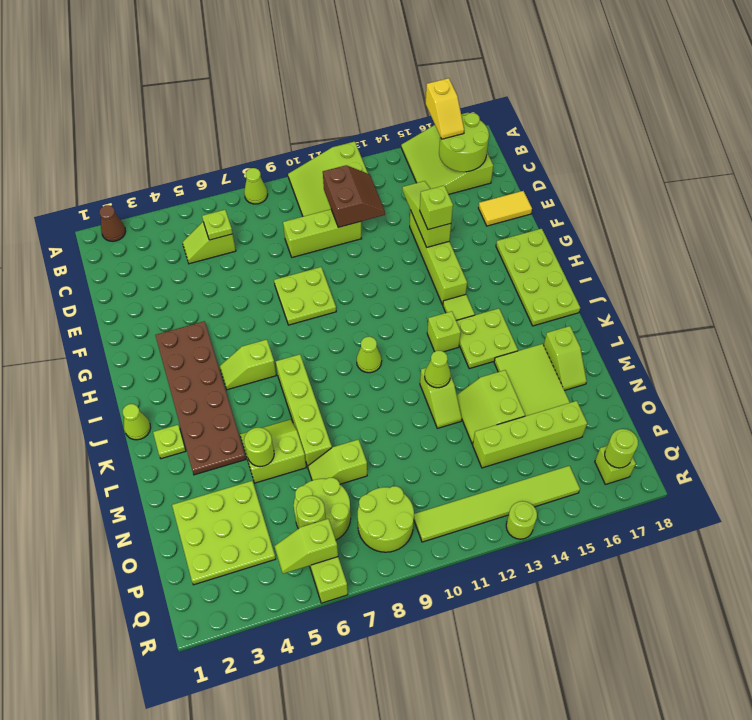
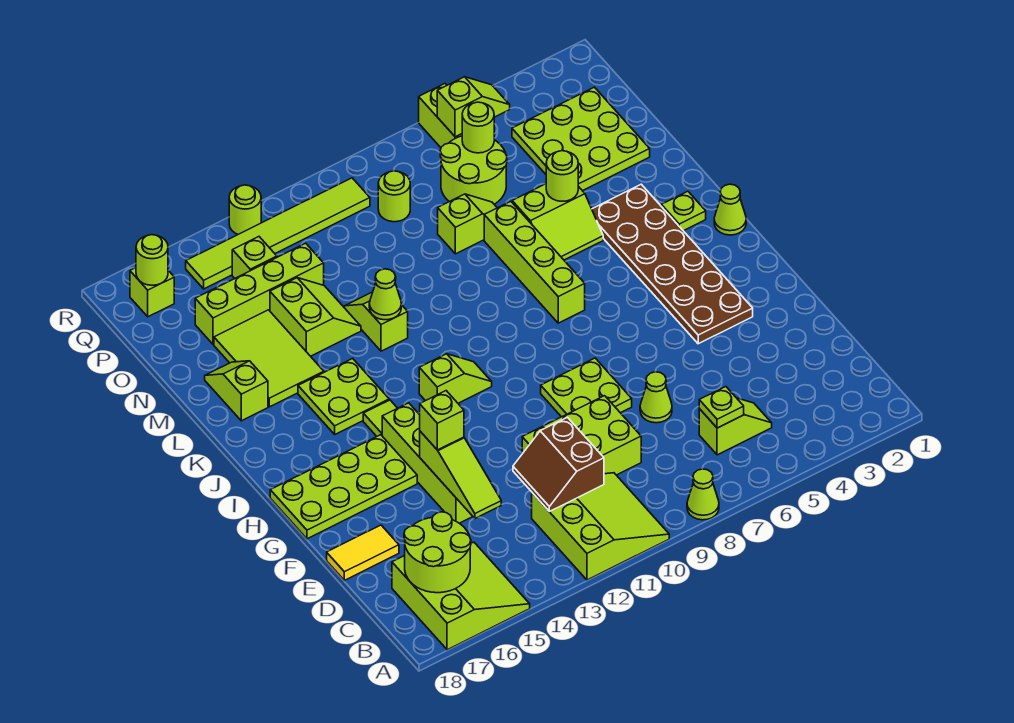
brown 1x1 cone [99,205,126,241] -> none
yellow 1x2 slope [426,78,464,139] -> none
lime 1x3 brick [283,209,361,257] -> lime 2x3 brick [522,396,641,475]
lime 2x4 plate [496,229,580,326] -> lime 2x4 plate turned to [270,435,417,539]
lime 1x2 slope [220,340,276,390] -> lime 1x2 slope moved to [419,354,492,403]
lime 1x1 cone [357,337,382,373] -> lime 1x1 cone moved to [640,372,672,423]
lime 1x1 brick [427,311,461,352] -> lime 1x1 brick moved to [232,237,277,278]
lime 2x2 round brick [358,486,414,552] -> lime 1x1 round brick [378,171,410,222]

